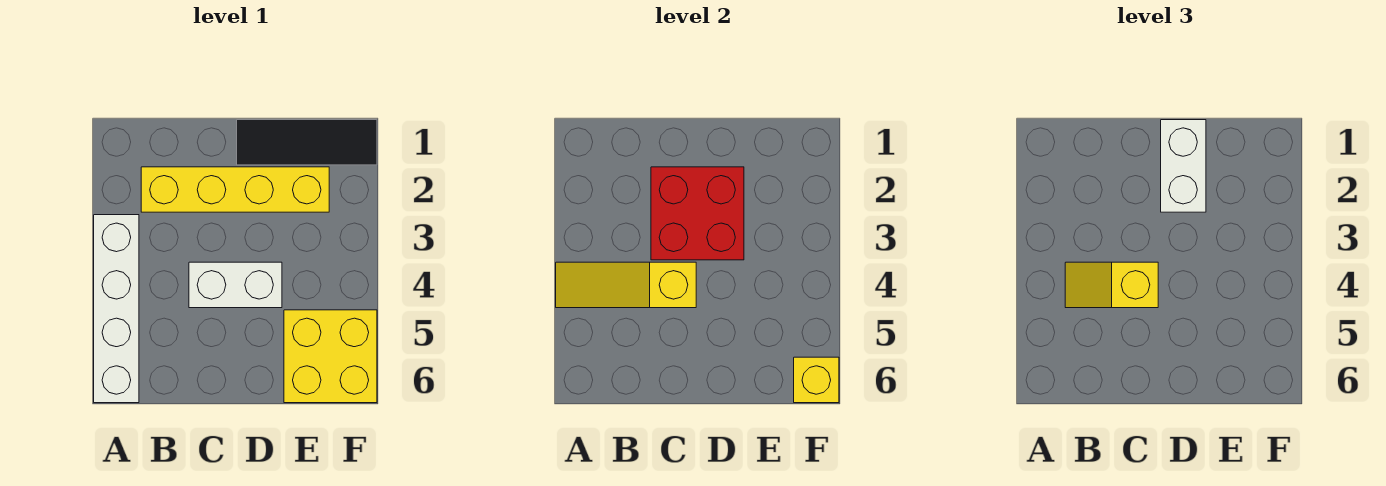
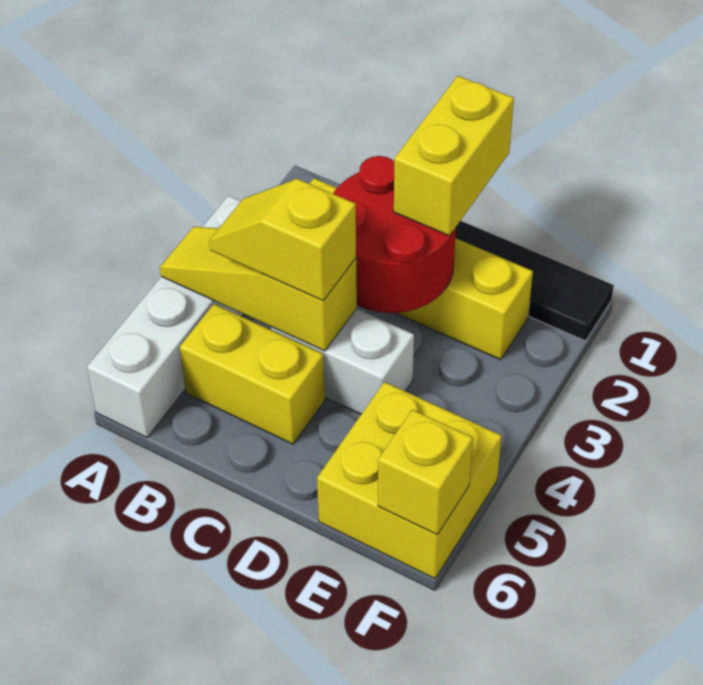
none -> yellow 1x2 brick [180,304,325,444]
red 2x2 brick [651,167,744,260] -> red 2x2 round brick [333,156,456,313]
white 1x2 brick [1161,120,1206,212] -> yellow 1x2 brick [394,76,514,236]

